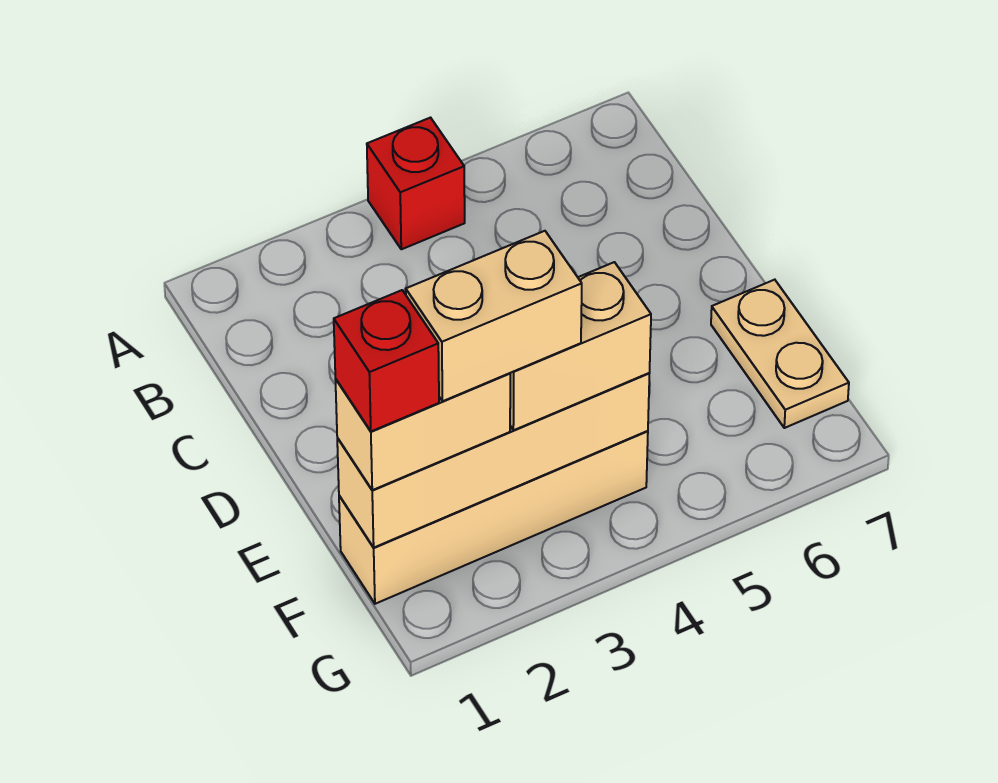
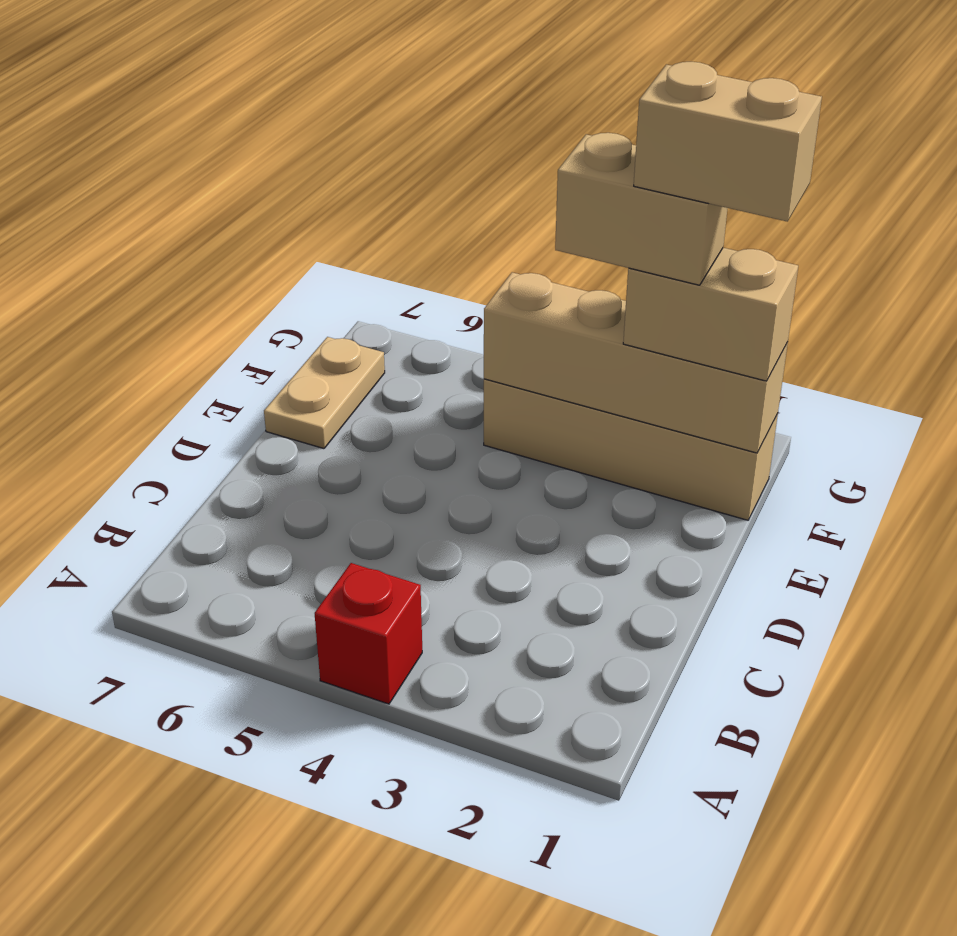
red 1x1 brick [334,290,439,431] -> none
tan 1x2 brick [510,262,651,430] -> tan 1x2 brick moved to [634,62,822,222]

